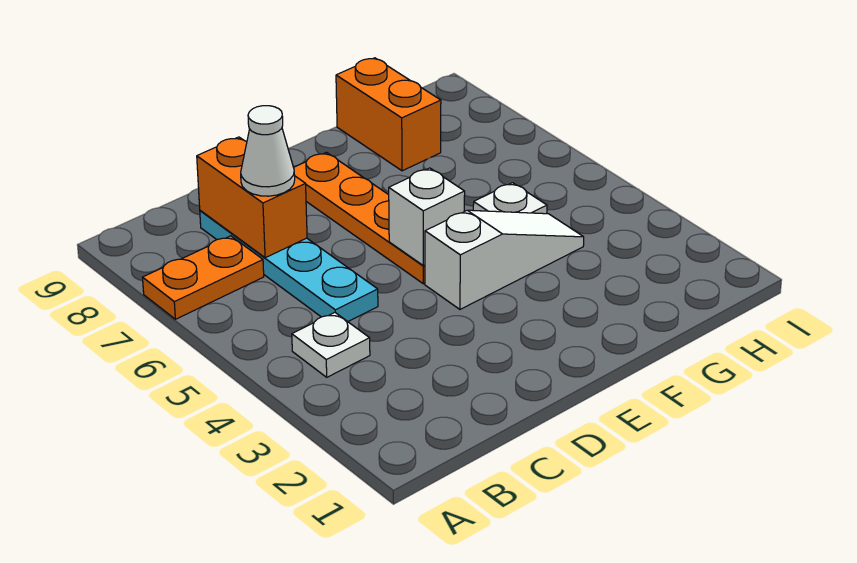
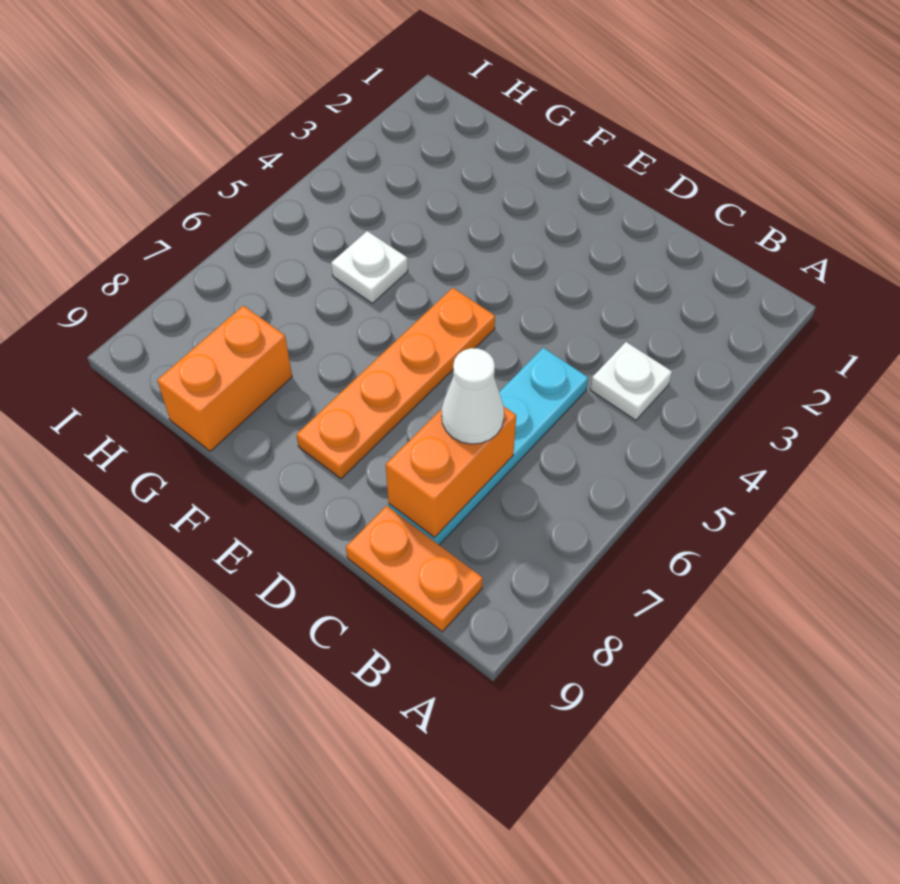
orange 1x2 plate [142,236,264,319] -> orange 1x2 plate moved to [346,506,483,632]
white 1x3 slope [425,210,584,309] -> none
white 1x1 brick [389,168,465,266] -> none

